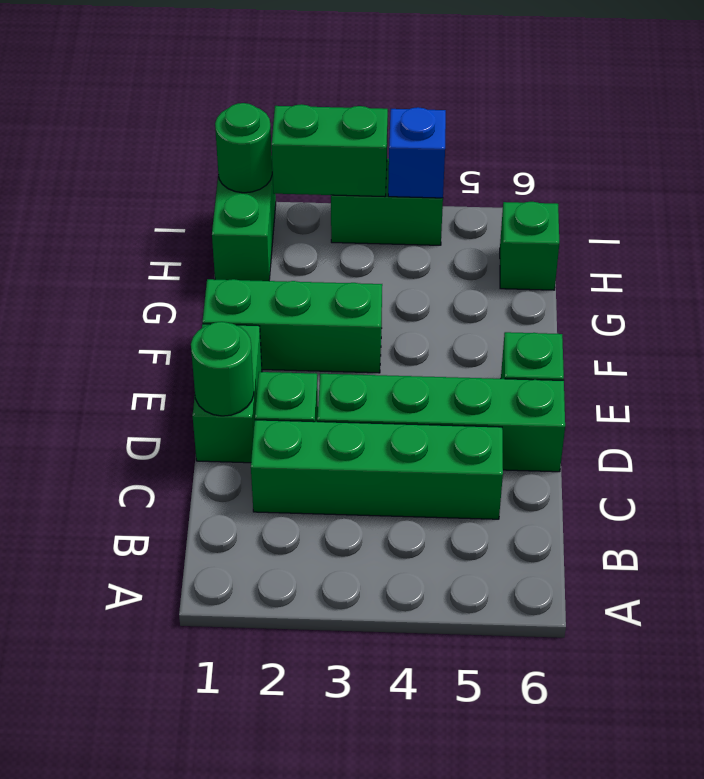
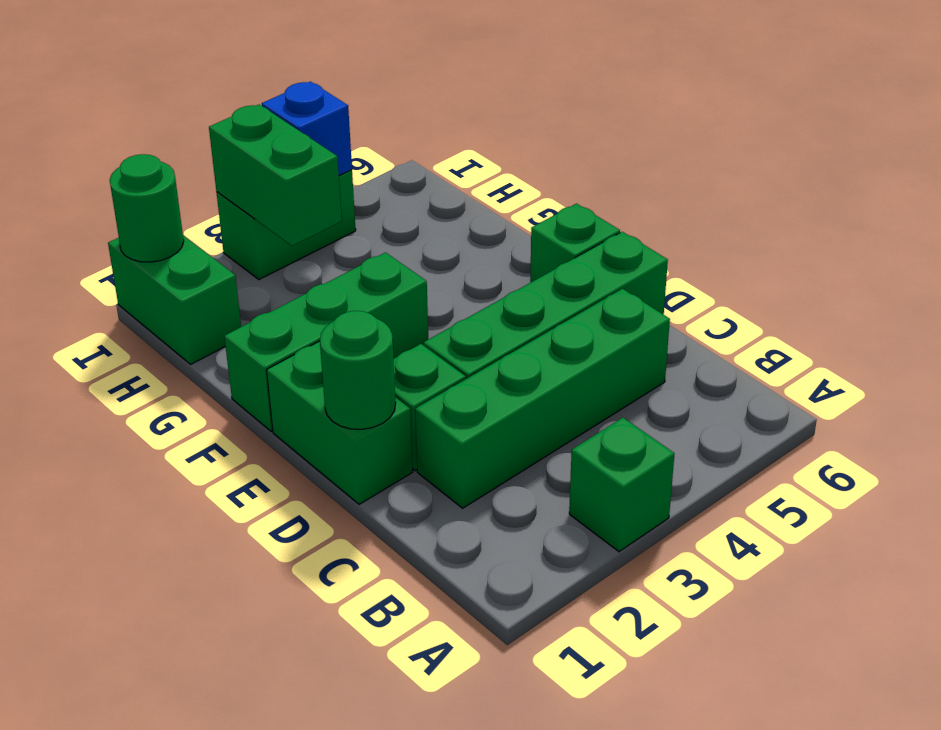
green 1x1 brick [500,202,559,290] -> green 1x1 brick moved to [569,418,674,552]
green 1x2 brick [272,104,388,197] -> green 1x2 brick turned to [209,104,342,246]

